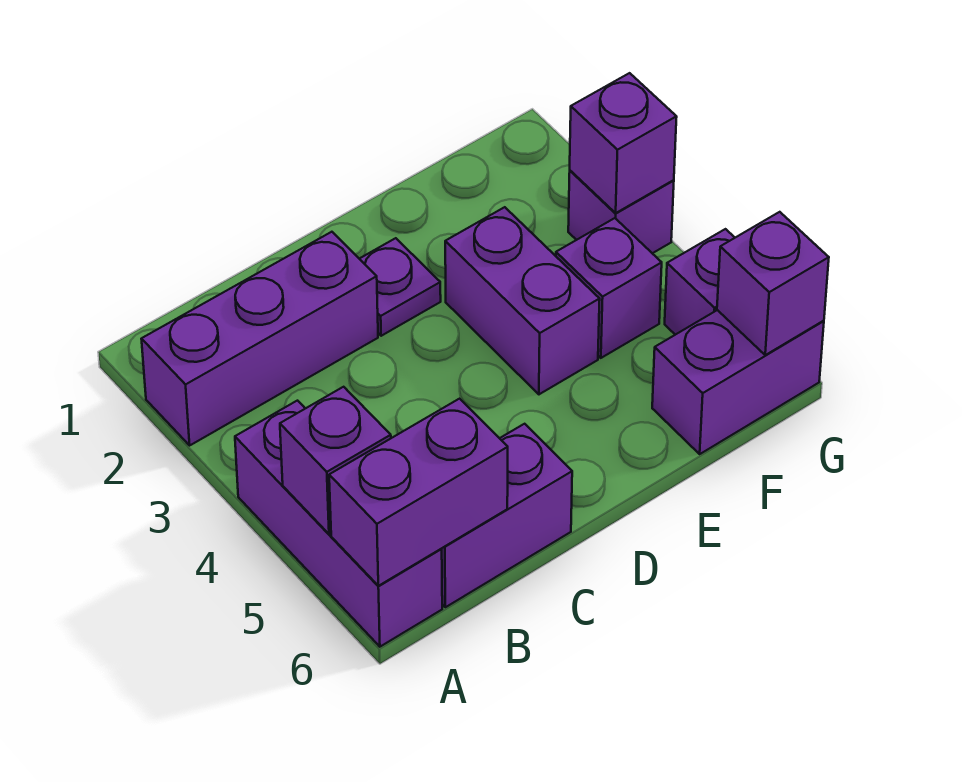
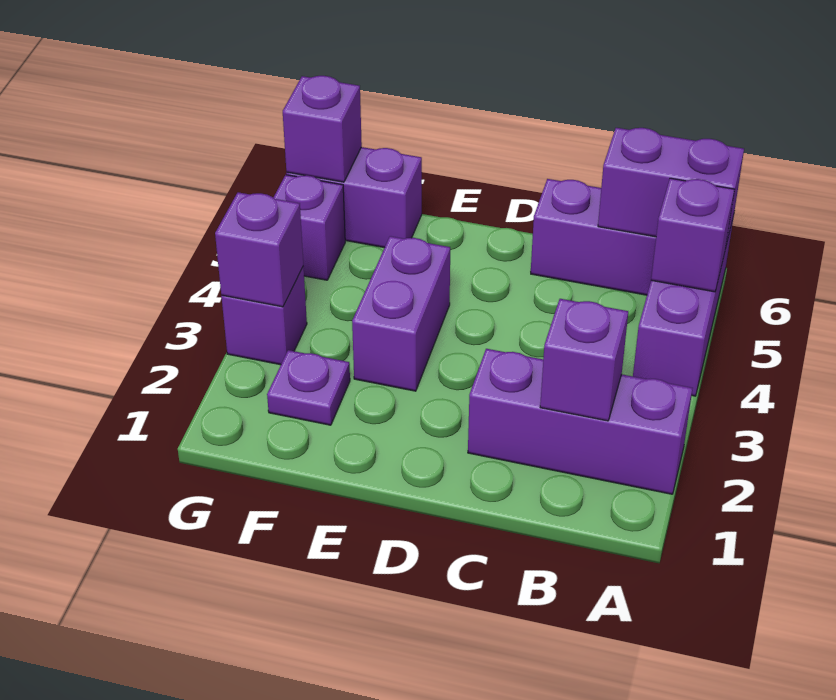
purple 1x1 plate [360,238,441,336] -> purple 1x1 plate moved to [267,350,350,425]
purple 1x1 brick [556,218,662,358] -> purple 1x1 brick moved to [540,299,628,421]

